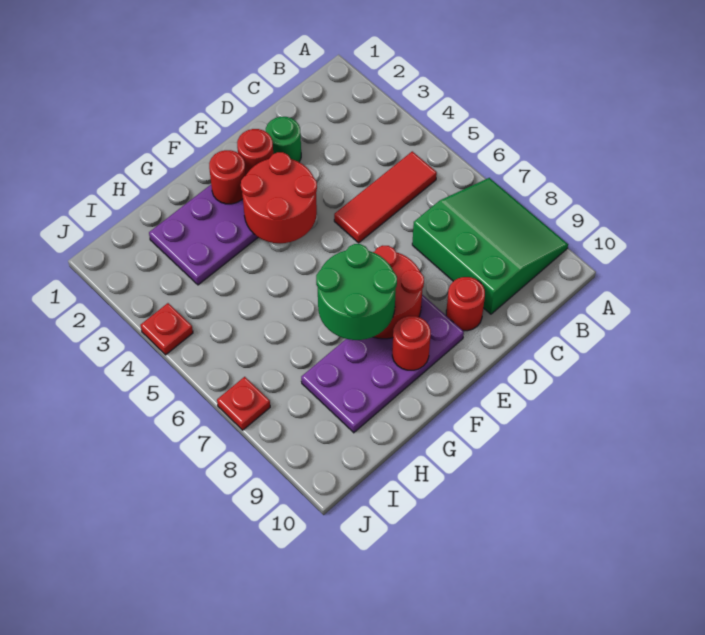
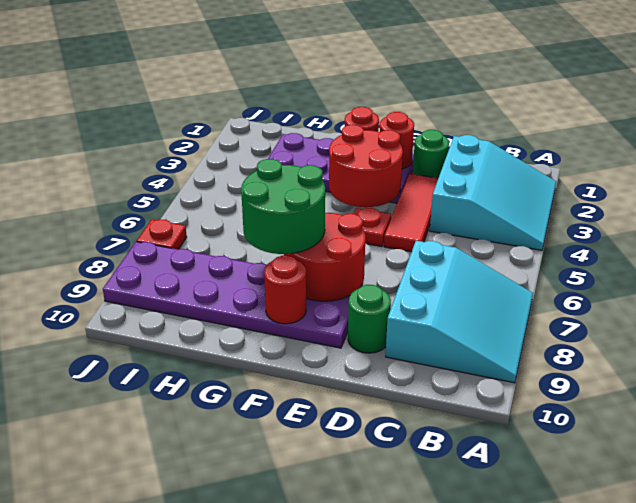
none -> cyan 3x3 slope [430,135,556,250]
green 3x3 slope [412,178,568,314] -> cyan 3x3 slope [386,241,533,383]
red 1x3 tile [334,151,437,243] -> red 1x3 tile turned to [384,174,438,252]
red 1x1 round brick [446,277,485,331] -> green 1x1 round brick [348,285,391,353]
purple 2x4 plate [301,295,464,433] -> purple 2x6 plate [103,242,363,348]
red 1x1 plate [140,303,193,355] -> red 1x1 plate moved to [354,208,391,247]

